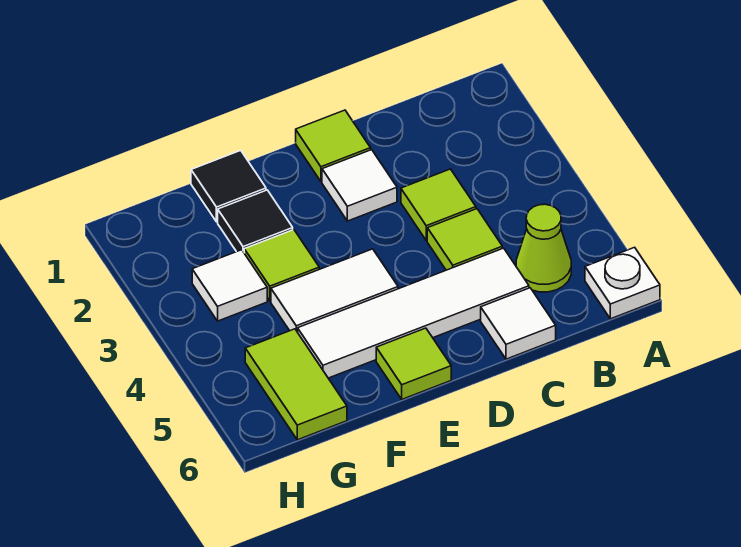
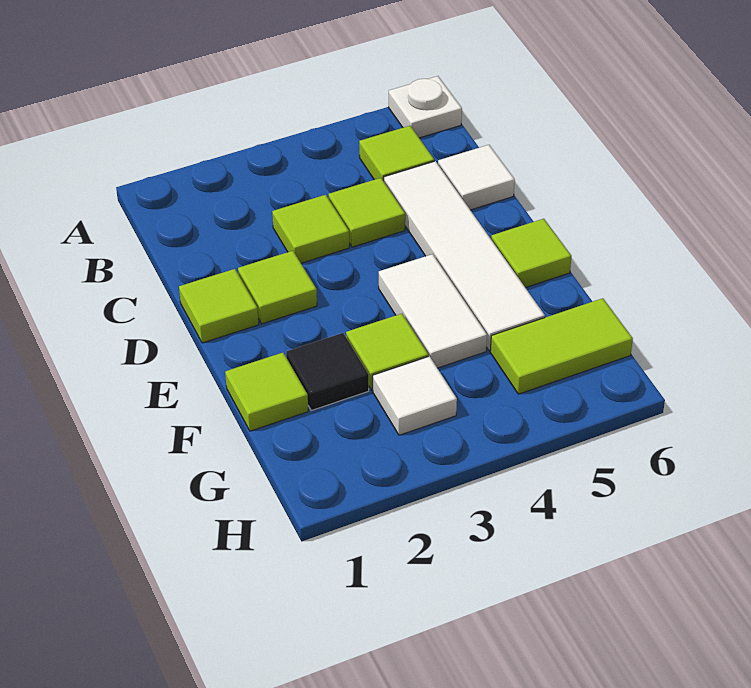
lime 1x1 cone [516,204,571,292] -> lime 1x1 tile [359,126,434,181]
white 1x1 tile [322,150,397,221] -> lime 1x1 tile [238,251,317,324]
black 1x1 tile [191,150,266,222] -> lime 1x1 tile [225,353,308,431]

